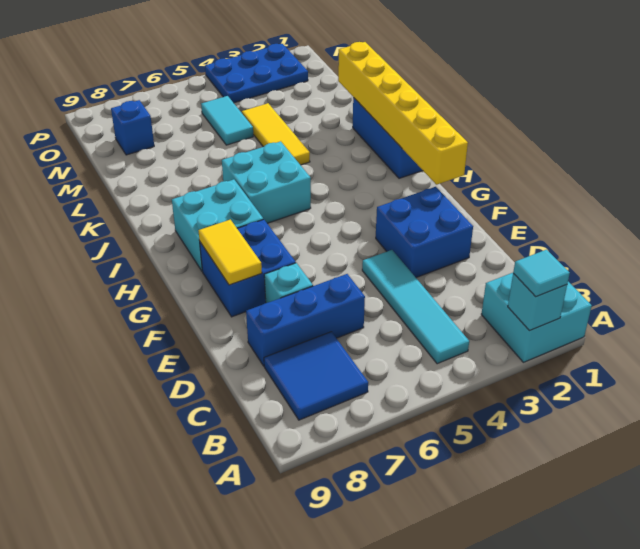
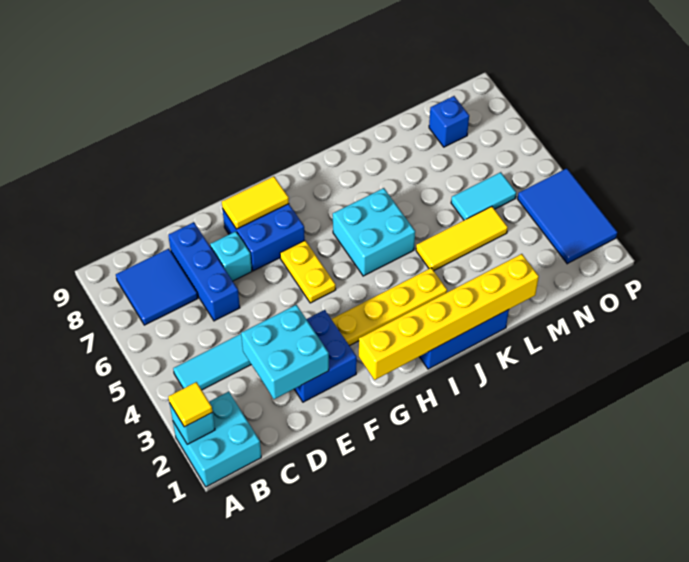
cyan 1x1 tile [513,250,570,297] -> yellow 1x1 tile [168,382,212,427]
none -> yellow 1x4 plate [332,268,447,346]
none -> yellow 1x2 plate [280,241,336,303]
cyan 2x2 brick [172,179,263,271] -> cyan 2x2 brick moved to [241,305,329,399]
blue 2x3 plate [205,44,308,103] -> blue 2x3 tile [518,168,617,264]

